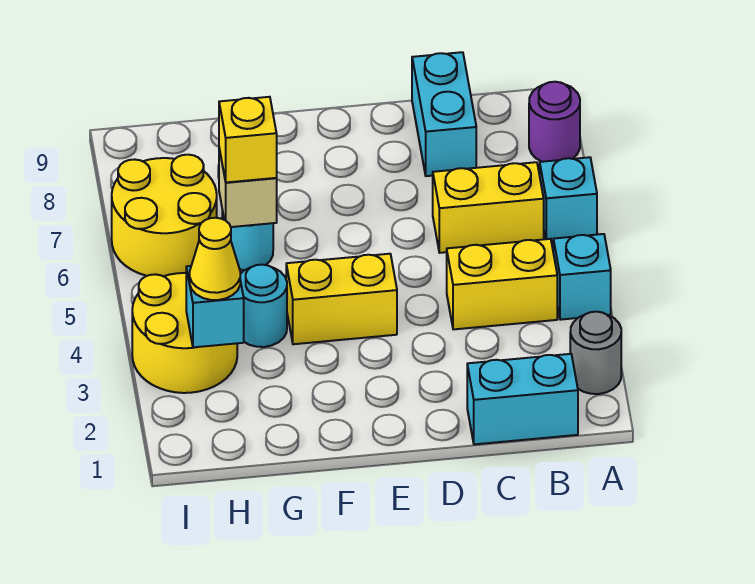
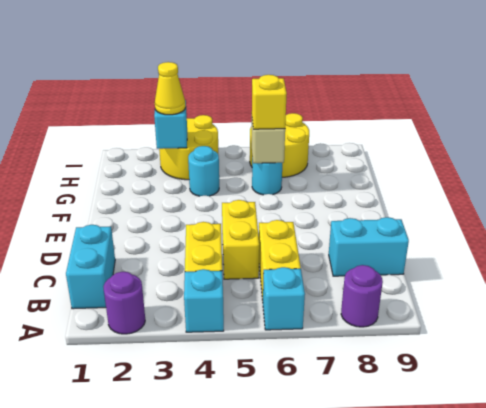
grey 1x1 round brick [570,312,621,394] -> purple 1x1 round brick [103,272,145,334]
yellow 1x2 brick [286,254,397,344] -> yellow 1x2 brick moved to [222,200,259,279]

